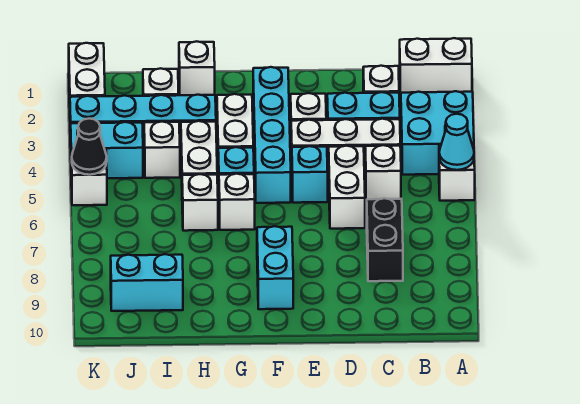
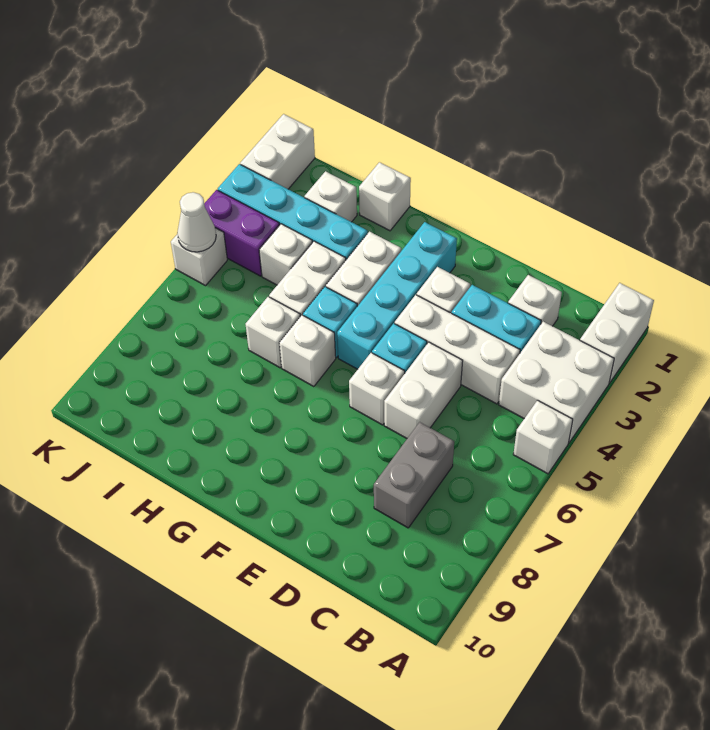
white 1x2 brick [400,38,472,95] -> white 1x2 brick turned to [580,283,654,383]
cyan 2x2 brick [401,91,474,175] -> white 2x2 brick [499,322,614,442]
cyan 1x1 cone [439,114,474,170] -> none
white 1x1 brick [365,145,401,202] -> white 1x1 brick moved to [349,353,405,425]
black 1x2 brick [367,198,403,281] -> grey 1x2 brick [374,422,454,528]
cyan 1x2 brick [257,226,293,309] -> none
cyan 1x2 brick [111,254,183,311] -> none
cyan 1x2 brick [71,122,143,178] -> purple 1x2 brick [204,190,280,276]
black 1x1 cone [72,119,107,175] -> white 1x1 cone [177,192,216,252]

